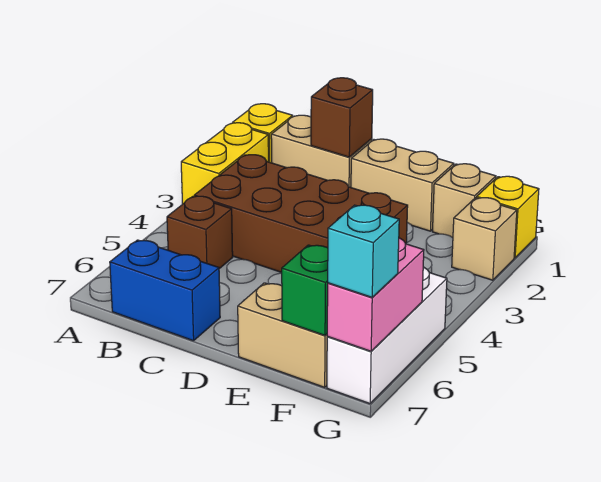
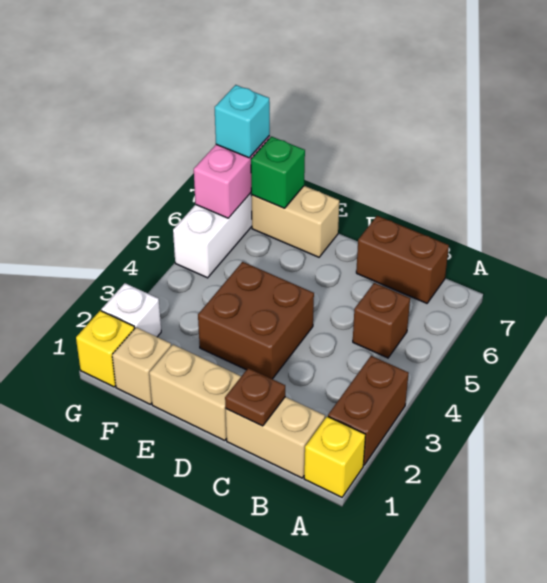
yellow 1x2 brick [181,123,269,204] -> brown 1x2 brick [328,356,409,465]
brown 2x4 brick [194,155,408,272] -> brown 2x2 brick [198,262,314,379]
blue 1x2 brick [110,240,220,341] -> brown 1x2 brick [356,216,449,303]
brown 1x1 brick [311,78,373,157] -> brown 1x1 plate [225,368,285,426]
tan 1x1 brick [452,198,517,280] -> white 1x1 brick [101,283,161,337]

